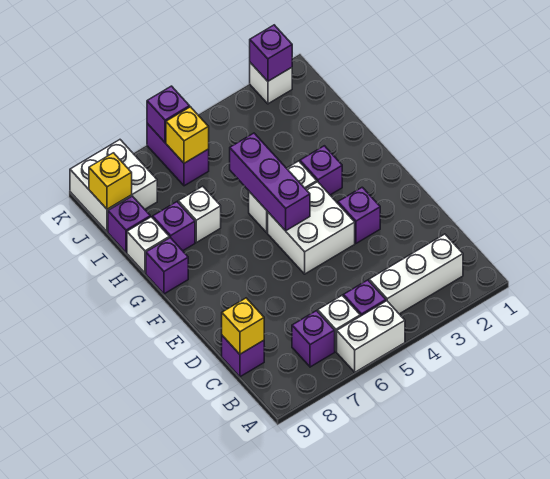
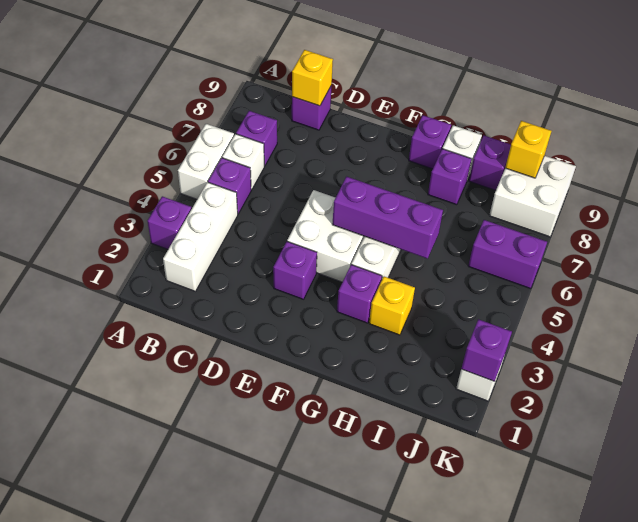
white 1x1 brick [178,186,221,243] -> none
yellow 1x1 brick [166,107,209,163] -> yellow 1x1 brick moved to [369,277,415,335]
purple 1x1 brick [147,86,190,142] -> purple 1x1 brick moved to [148,196,191,249]

